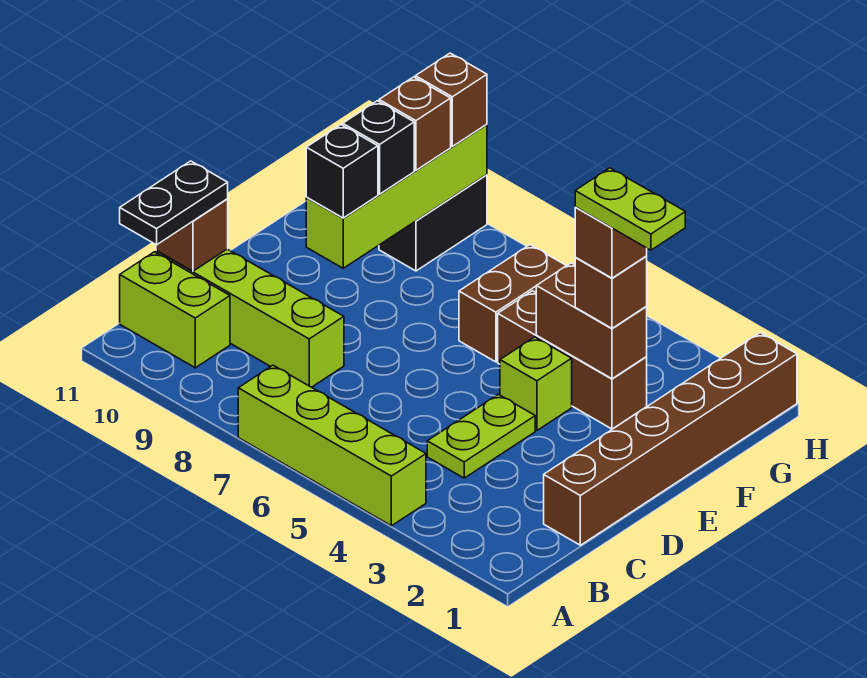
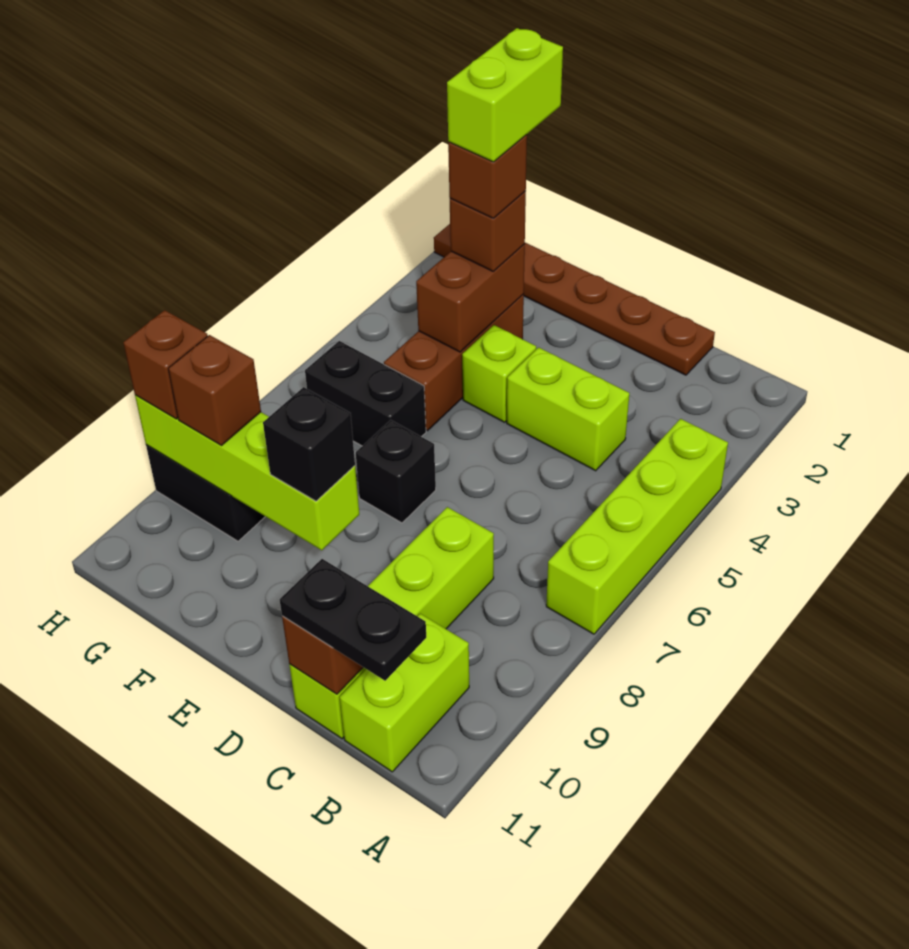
brown 1x6 brick [544,333,797,545] -> brown 1x6 plate [434,224,715,375]
lime 1x2 plate [427,394,535,478] -> lime 1x2 brick [507,347,629,471]
lime 1x2 plate [575,168,685,250] -> lime 1x2 brick [447,28,563,162]
brown 1x2 brick [459,245,566,362] -> black 1x2 brick [305,341,426,446]
black 1x1 brick [343,101,414,194] -> black 1x1 brick moved to [356,420,436,523]

